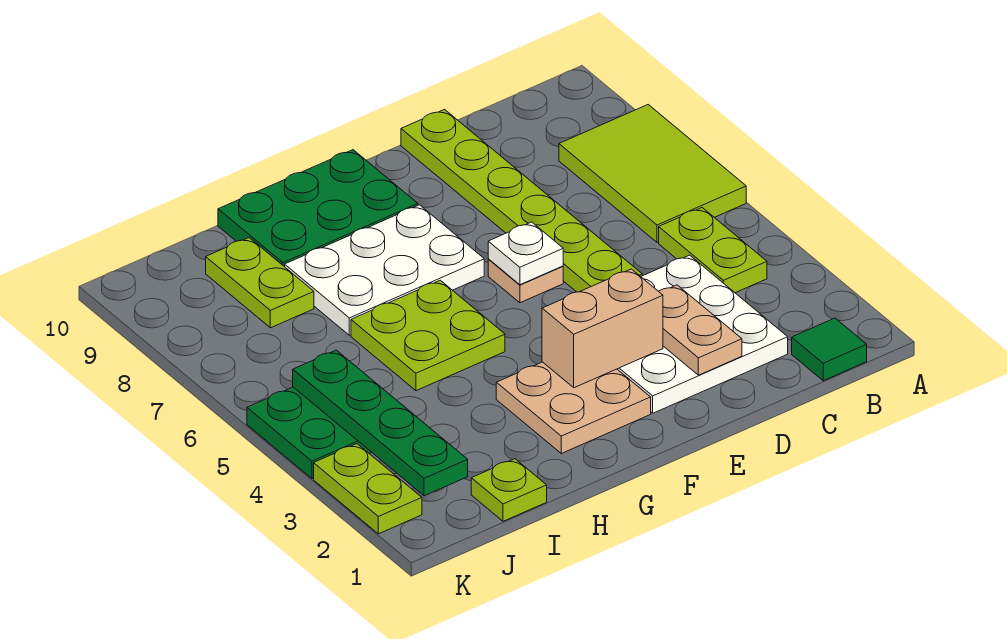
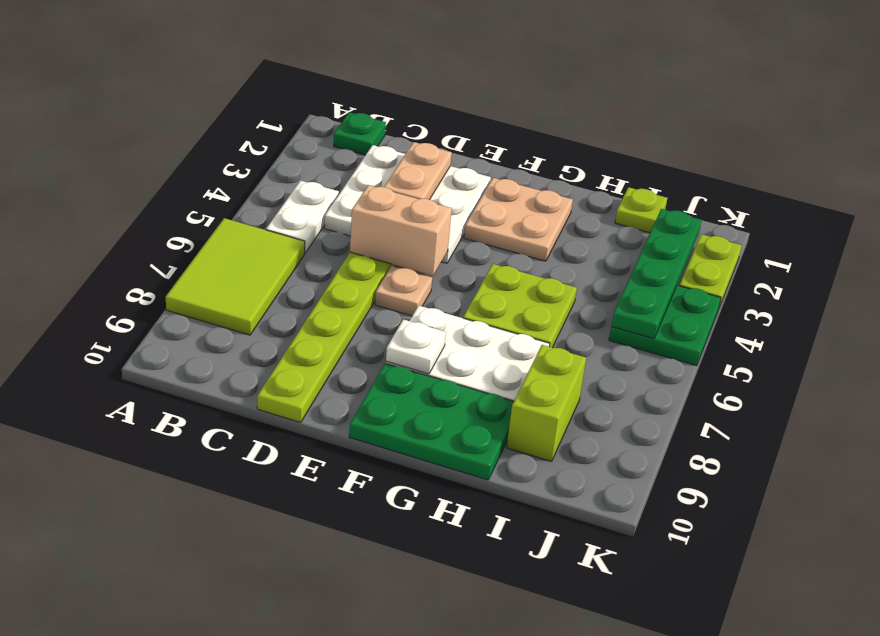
green 1x1 tile [792,318,867,381] -> green 1x1 plate [334,112,386,155]
lime 1x2 plate [659,208,767,293] -> white 1x2 plate [266,181,339,253]
tan 1x2 brick [542,269,663,388] -> tan 1x2 brick moved to [350,185,452,276]
white 1x1 plate [488,222,563,285] -> white 1x1 plate moved to [386,319,446,374]
lime 1x2 plate [206,238,314,328] -> lime 1x2 brick [507,345,586,461]

